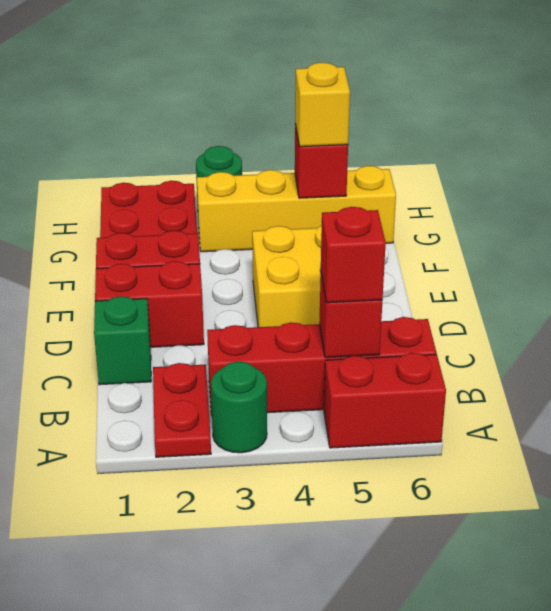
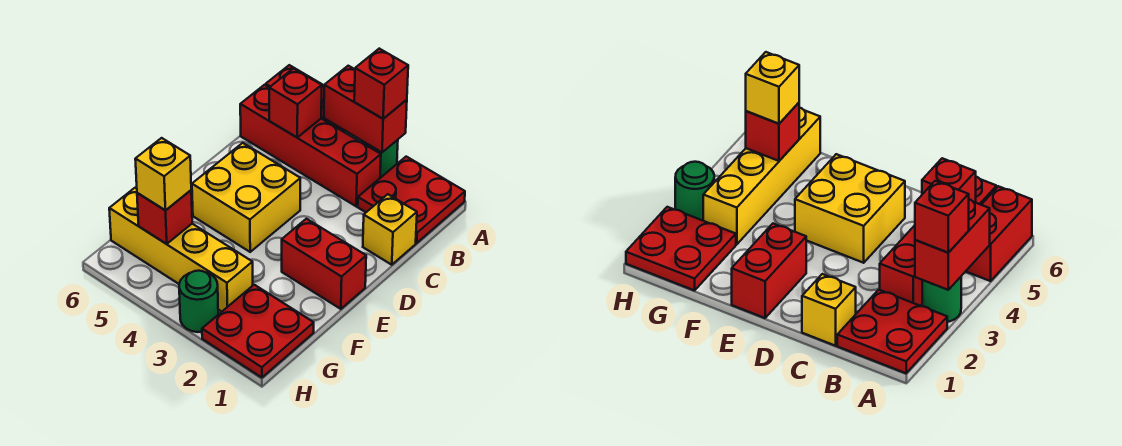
red 1x2 plate [153,363,211,457] -> red 2x2 plate [358,157,465,243]
red 1x1 brick [321,207,386,303] -> red 1x1 brick moved to [354,49,408,119]
green 1x1 brick [94,296,151,385] -> yellow 1x1 brick [363,194,417,265]
red 1x2 brick [95,261,204,347] -> red 1x2 brick moved to [324,66,407,152]

